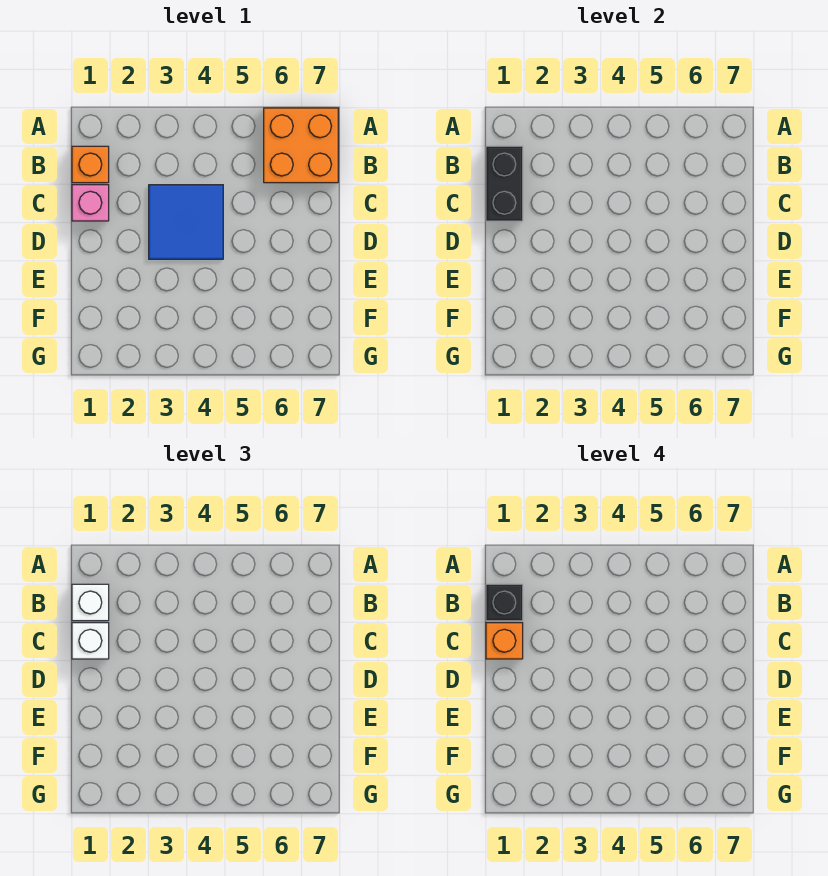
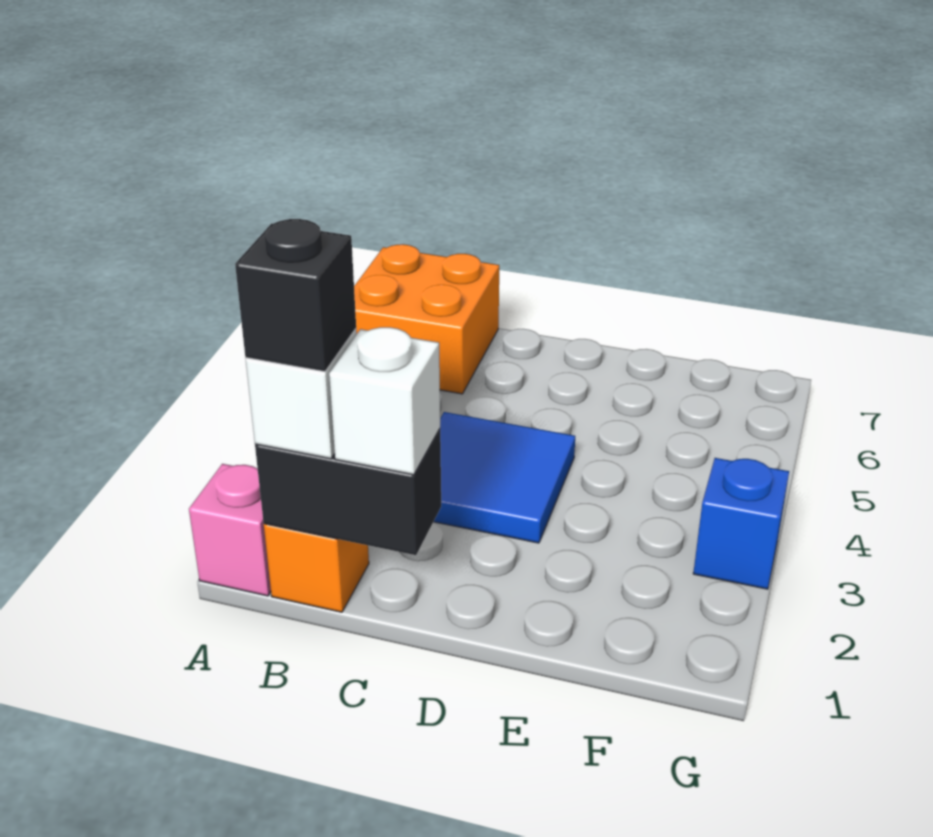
pink 1x1 brick [72,185,109,221] -> pink 1x1 brick moved to [189,464,271,596]
orange 1x1 brick [486,623,523,659] -> none
none -> blue 1x1 brick [693,458,789,589]

